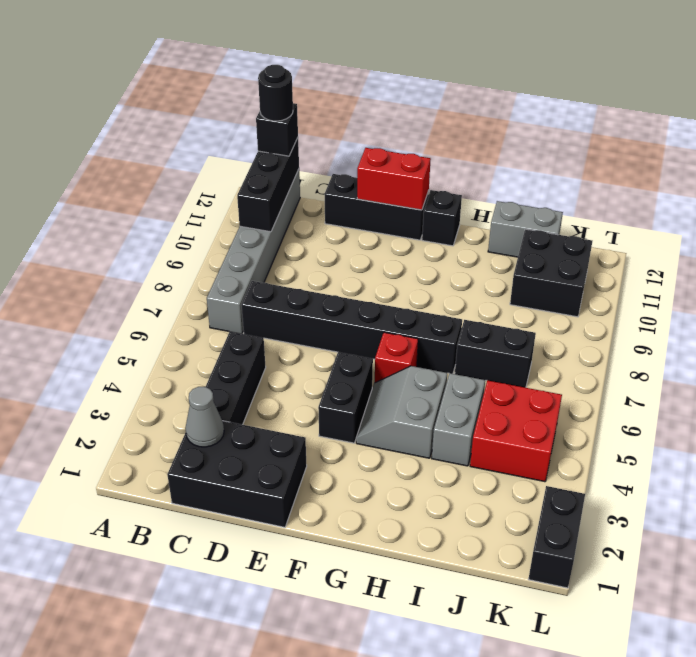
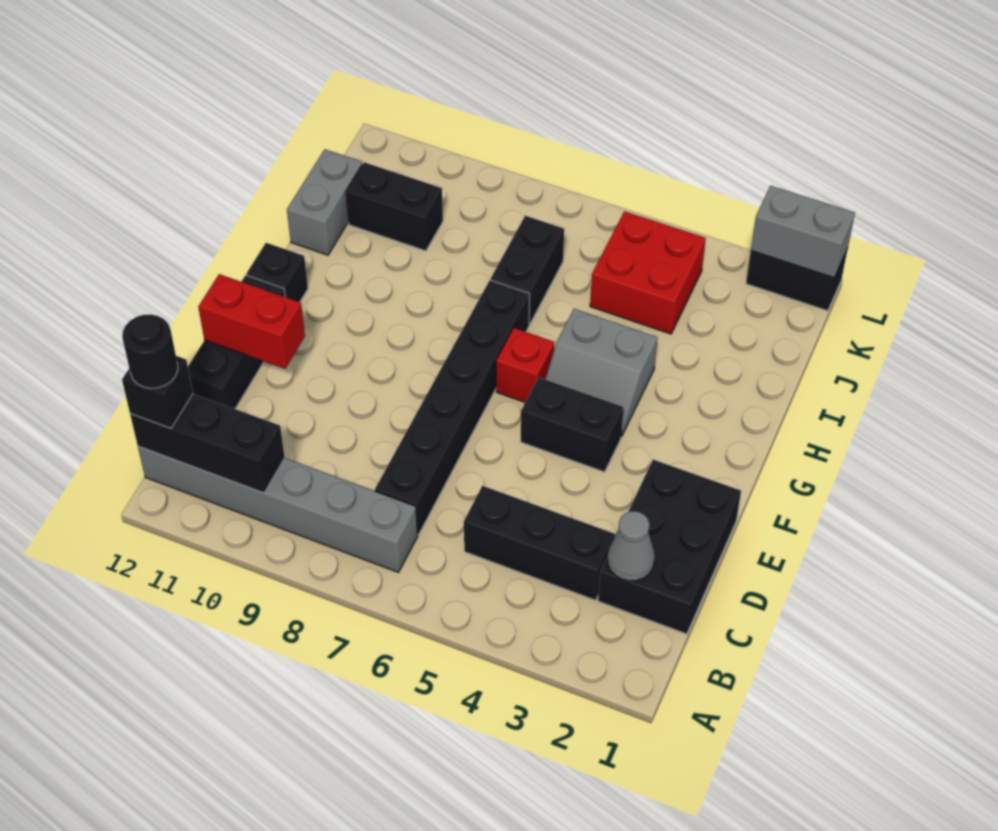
red 1x2 brick [357,148,431,210] -> red 1x2 brick turned to [198,274,305,369]
grey 1x2 brick [432,373,485,466] -> grey 1x2 brick moved to [751,186,855,278]
black 2x2 brick [510,229,592,317] -> black 1x2 brick [346,162,443,251]

